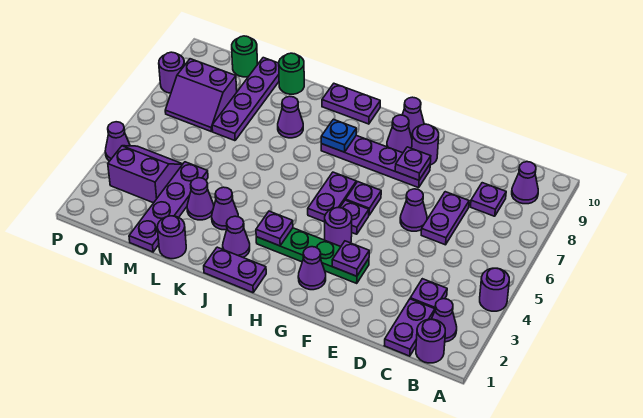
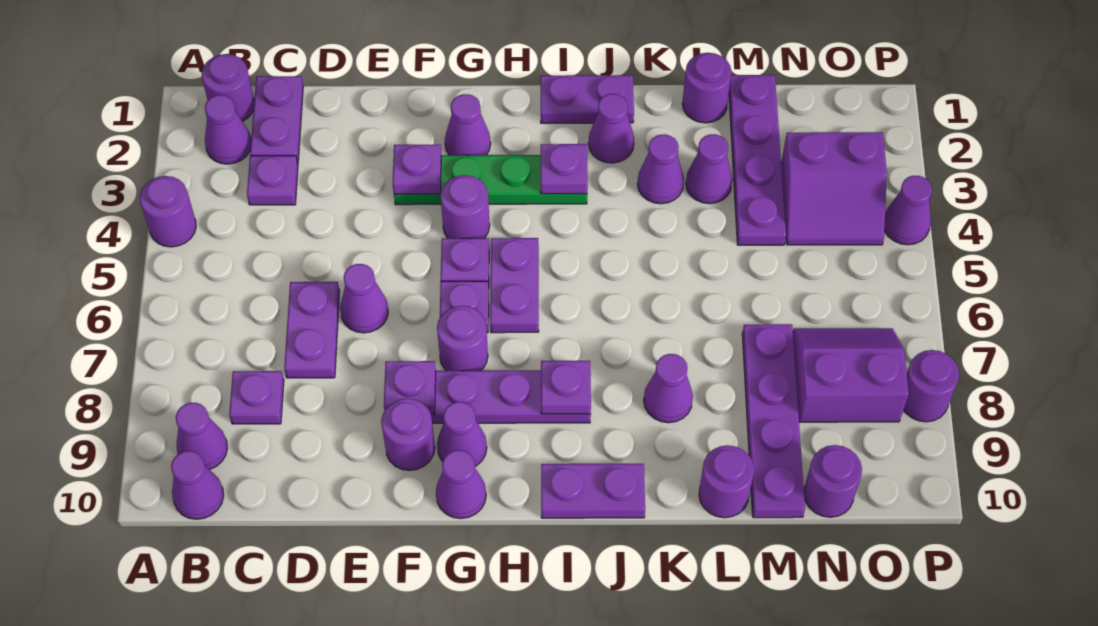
none -> purple 1x1 cone [171,451,224,519]
none -> purple 1x1 round brick [437,306,488,371]
blue 1x1 plate [321,119,356,152] -> purple 1x1 plate [541,361,591,414]
green 1x1 round brick [279,53,304,94] -> purple 1x1 round brick [699,445,754,518]
green 1x1 round brick [232,36,258,77] -> purple 1x1 round brick [804,445,862,517]

